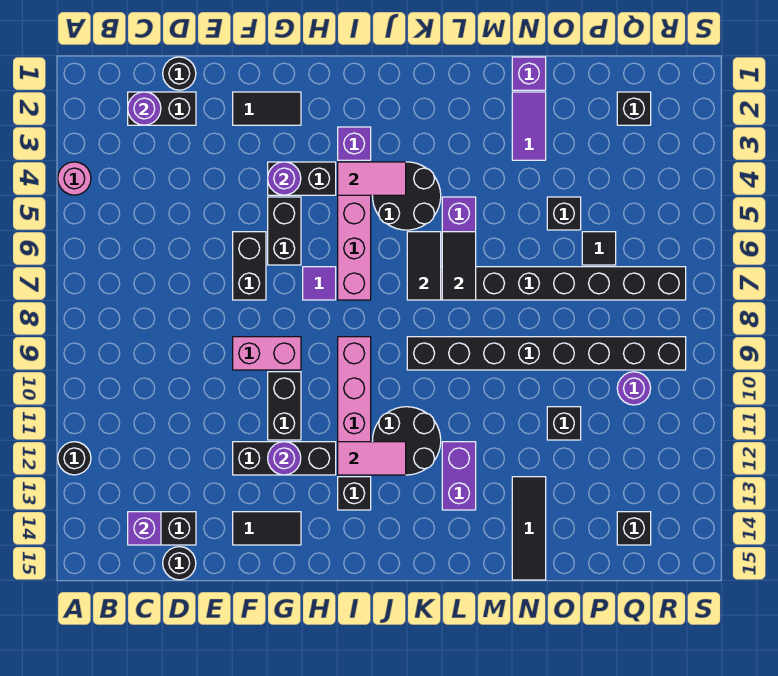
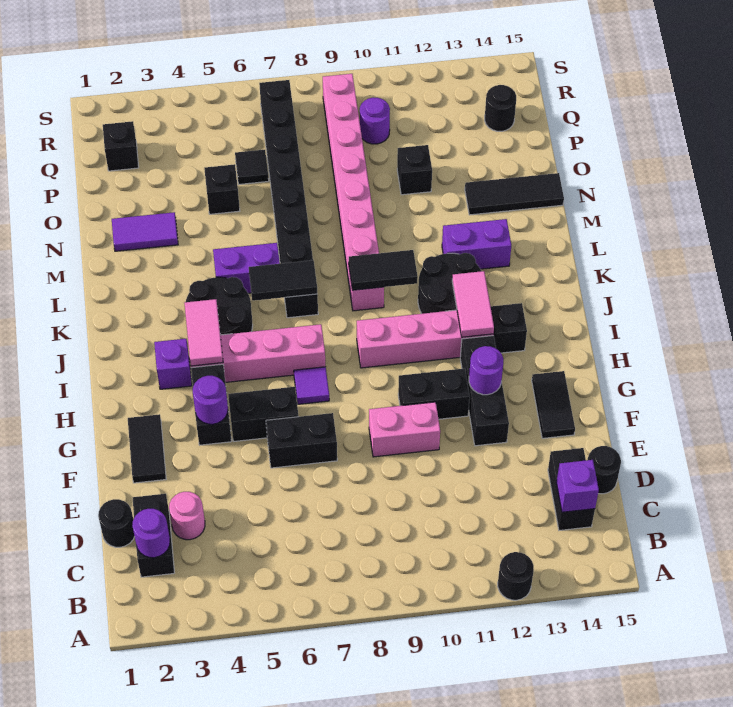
pink 1x1 round brick [58,162,91,195] -> pink 1x1 round brick moved to [169,492,205,540]
pink 1x2 brick [233,337,301,370] -> pink 1x2 brick turned to [369,402,440,457]
black 1x8 brick [407,337,686,370] -> pink 1x8 brick [323,74,384,311]
black 1x2 tile [442,232,476,300] -> black 1x2 tile moved to [349,250,418,290]
purple 1x1 brick [512,57,546,90] -> none
black 1x1 brick [617,512,651,545] -> black 1x1 round brick [485,85,516,131]

